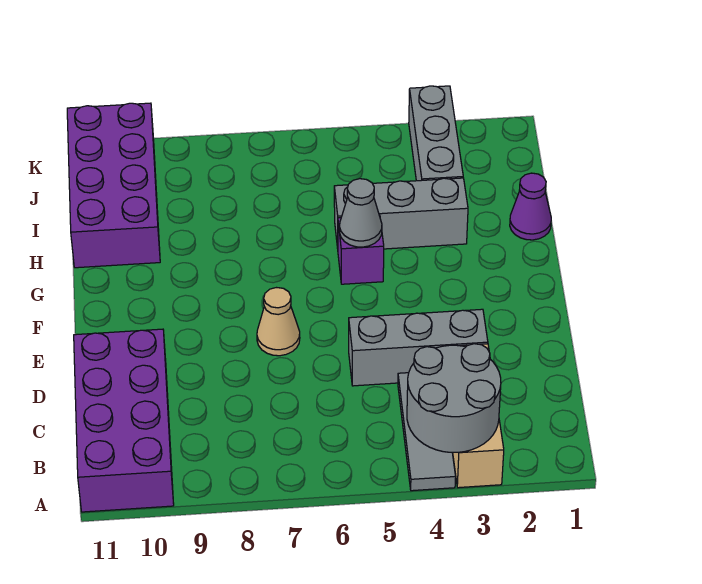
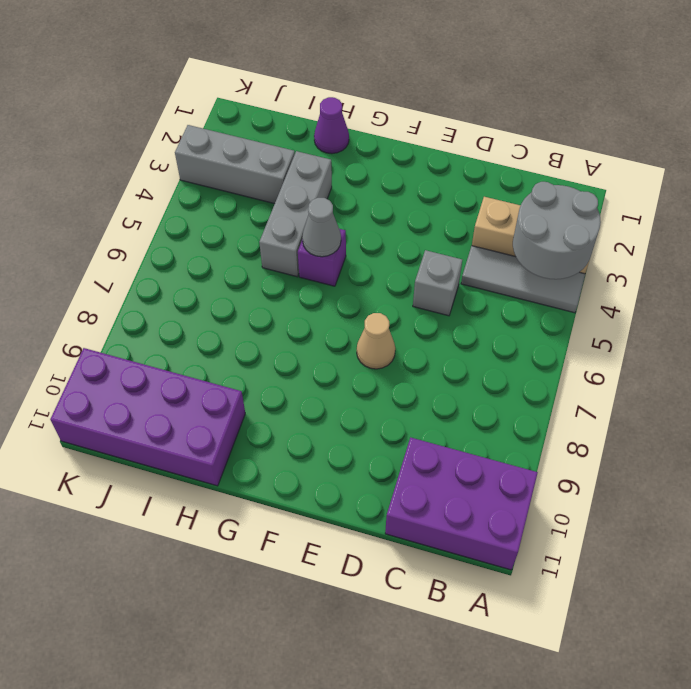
purple 2x4 brick [74,329,174,512] -> purple 2x3 brick [385,437,538,570]
grey 1x3 brick [349,309,488,386] -> grey 1x1 brick [413,250,462,316]

